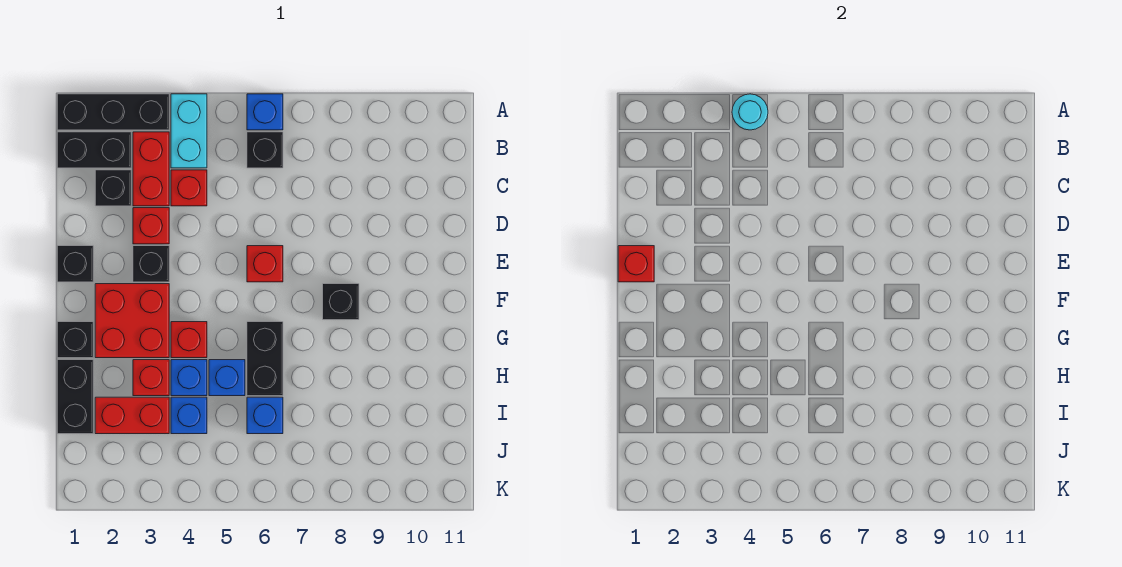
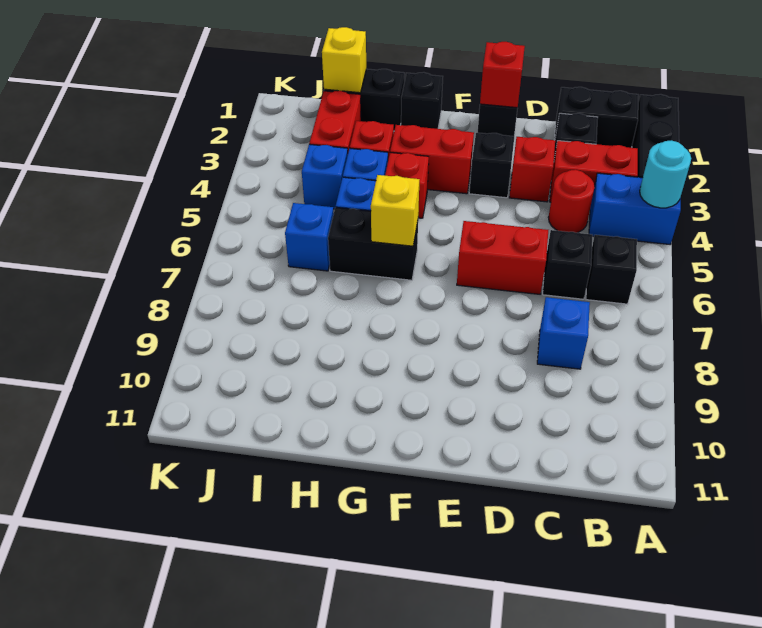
cyan 1x2 brick [171,94,207,168] -> blue 1x2 brick [589,173,681,244]
blue 1x1 brick [247,94,283,130] -> blue 1x1 brick moved to [537,297,590,369]
black 1x2 brick [57,132,131,168] -> black 1x2 brick turned to [554,87,638,148]
red 1x1 brick [171,170,207,206] -> red 1x1 round brick [549,170,594,233]
red 1x1 brick [247,246,283,282] -> red 1x2 brick [457,221,548,294]
red 2x2 brick [95,284,169,358] -> red 1x2 brick [390,125,474,194]
black 1x1 brick [323,284,359,320] -> black 1x1 brick moved to [543,230,592,299]
none -> yellow 1x1 brick [371,175,419,246]
none -> yellow 1x1 brick [322,27,366,93]

